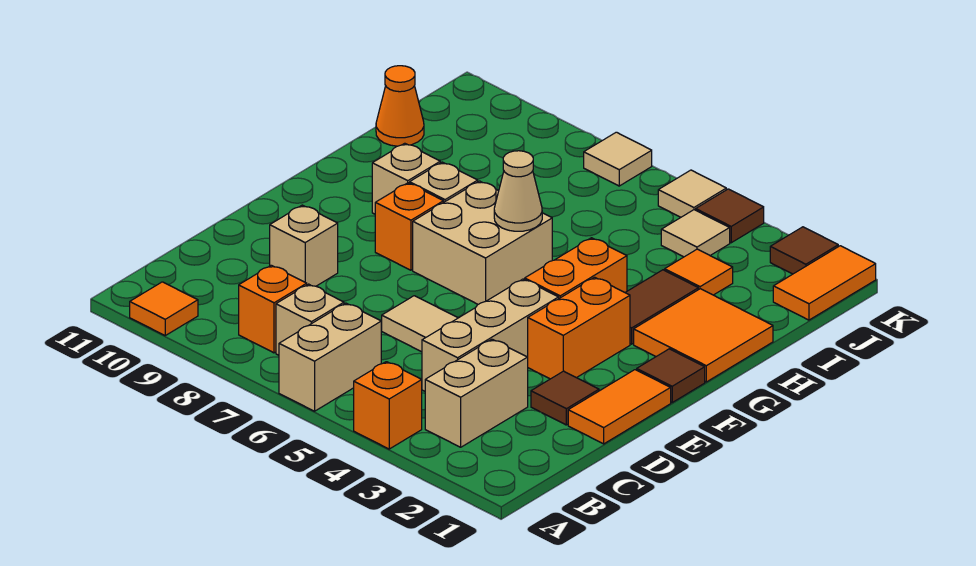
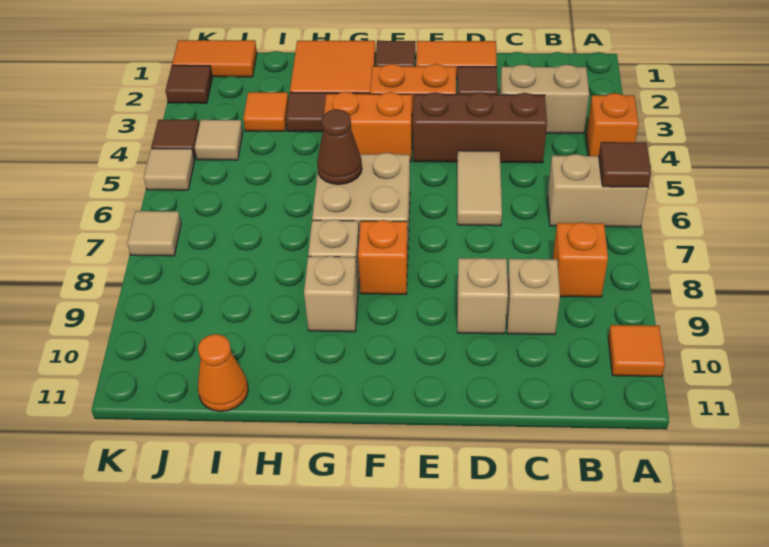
none -> brown 1x1 tile [599,142,651,187]
tan 1x1 brick [276,284,344,355] -> tan 1x1 brick moved to [507,259,560,335]
tan 1x3 brick [422,279,559,391] -> brown 1x3 brick [413,92,547,163]
tan 1x1 cone [494,151,542,231] -> brown 1x1 cone [317,109,362,184]

